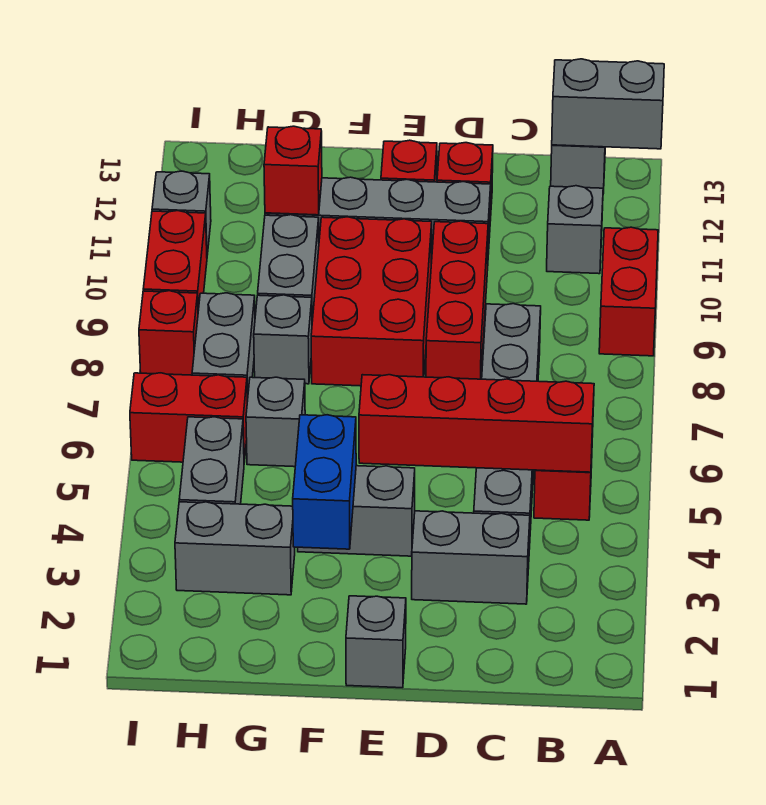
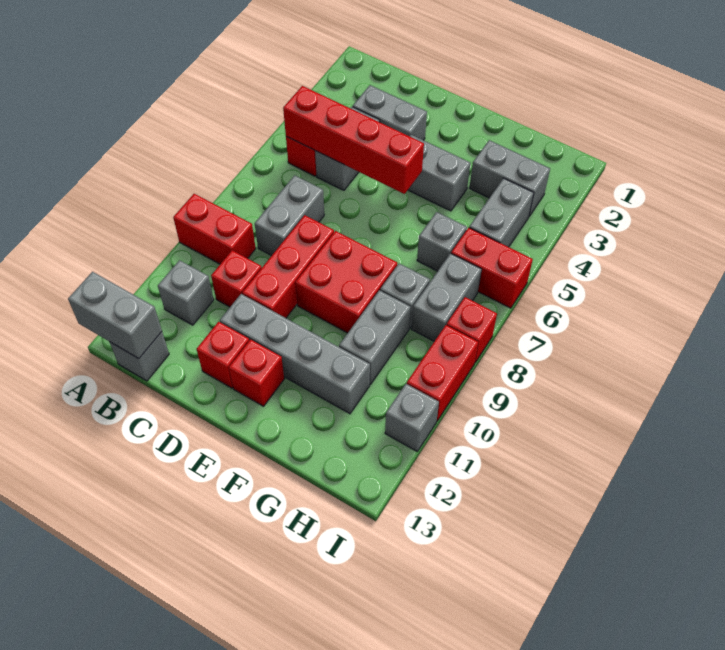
red 1x2 brick [599,227,658,356] -> red 1x2 brick turned to [173,194,256,264]
grey 1x1 brick [346,596,406,688] -> none
red 2x3 brick [311,217,432,386] -> red 2x2 brick [295,231,397,333]
blue 1x2 brick [293,415,356,549] -> none
red 1x1 brick [264,126,322,215] -> red 1x1 brick moved to [211,250,262,307]

